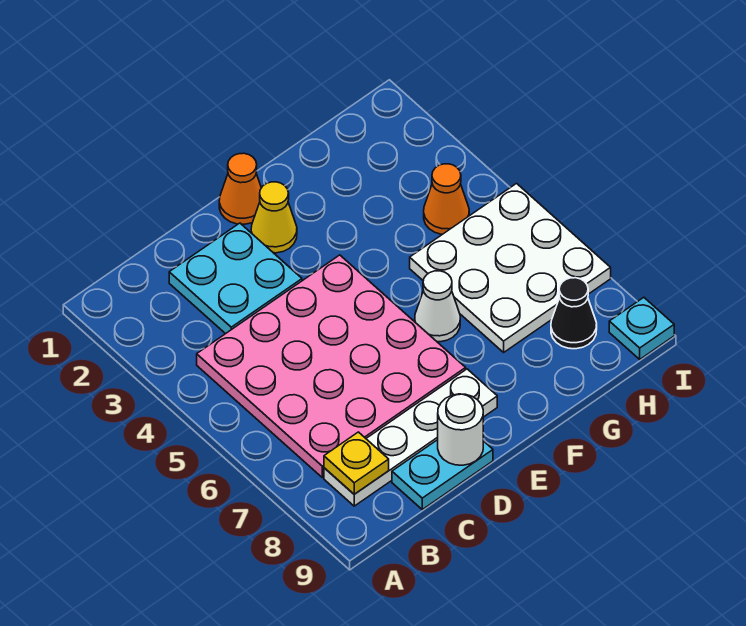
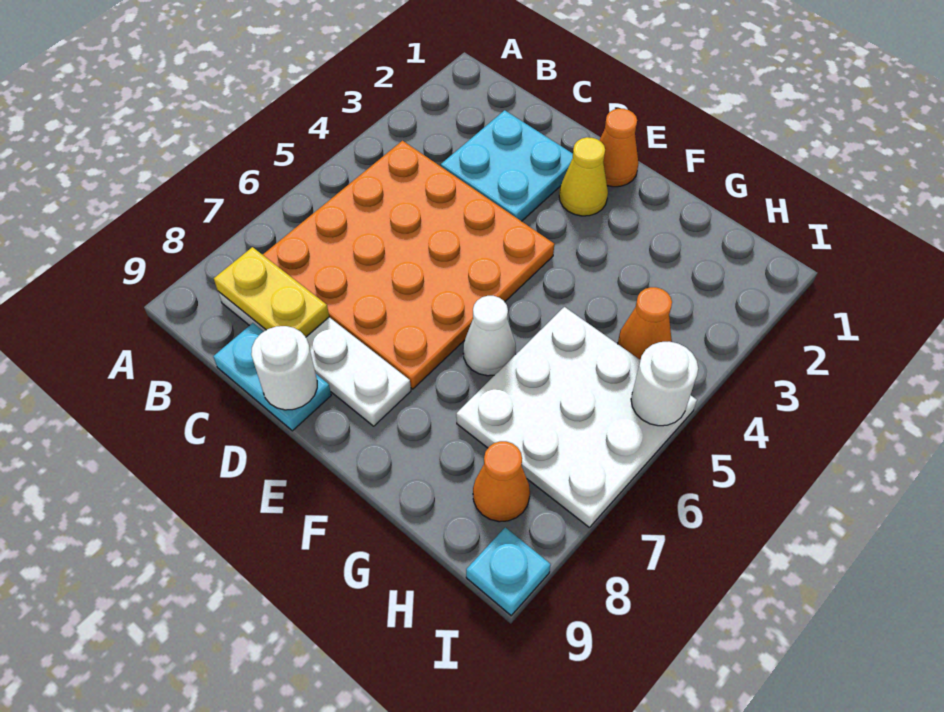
pink 4x4 plate [197,255,466,478] -> orange 4x4 plate [263,141,554,389]
yellow 1x1 plate [324,432,389,494] -> yellow 1x2 plate [214,247,329,337]
black 1x1 cone [551,278,597,349] -> orange 1x1 cone [473,441,530,522]
none -> white 1x1 round brick [631,342,698,426]

